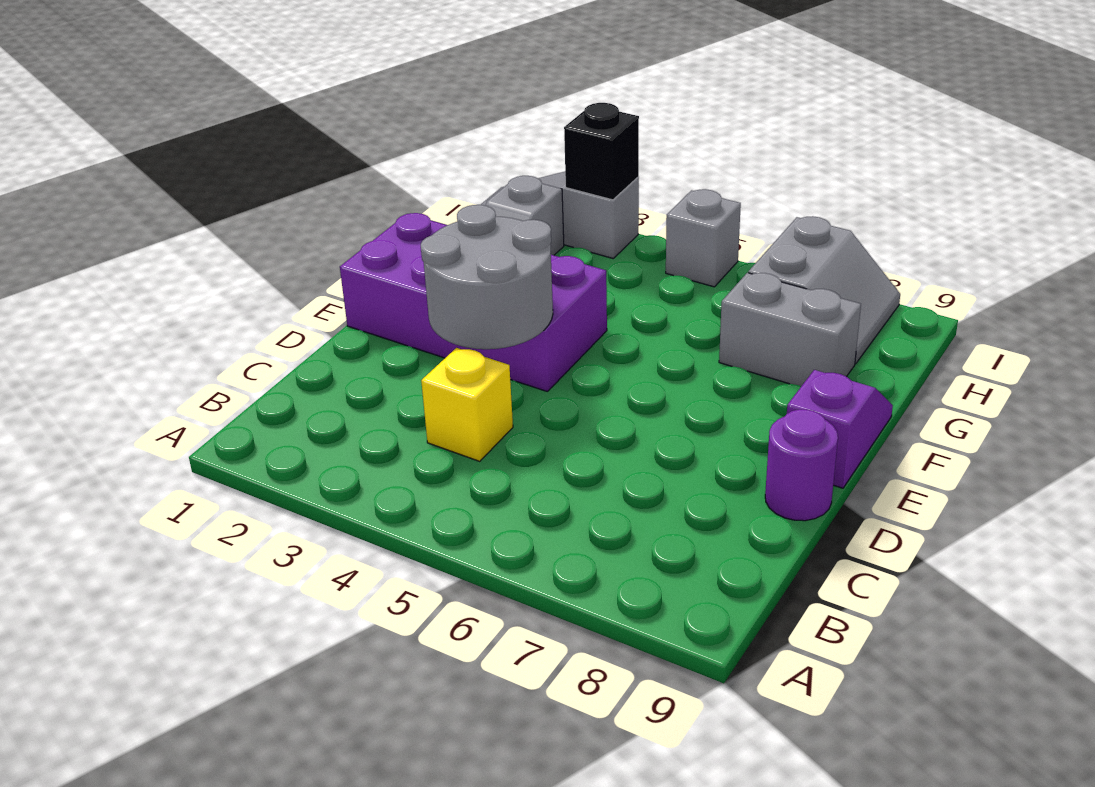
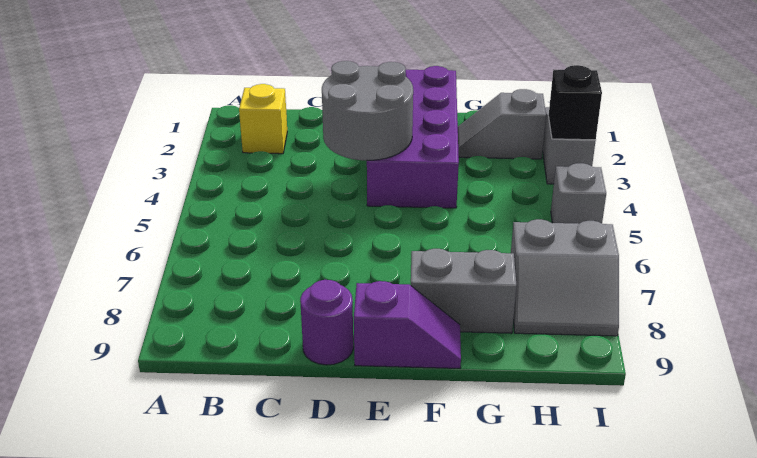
yellow 1x1 brick [421,348,513,461] -> yellow 1x1 brick moved to [239,84,287,154]
grey 1x2 brick [719,273,861,386] -> grey 1x2 brick turned to [411,249,517,333]

